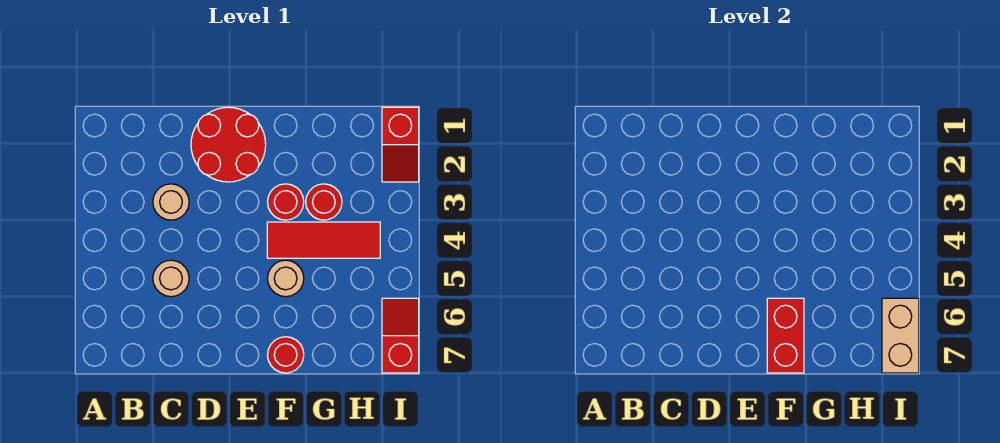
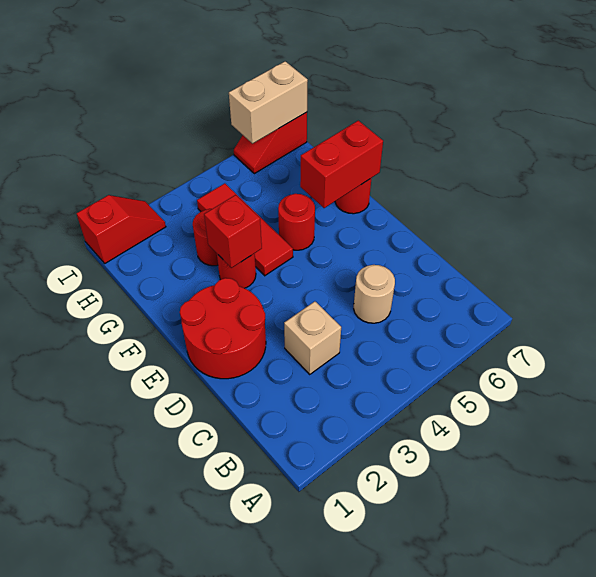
tan 1x1 round brick [153,184,189,220] -> tan 1x1 brick [284,301,341,374]
none -> red 1x1 brick [204,195,262,268]
tan 1x1 round brick [267,260,304,297] -> red 1x1 round brick [278,194,315,250]

